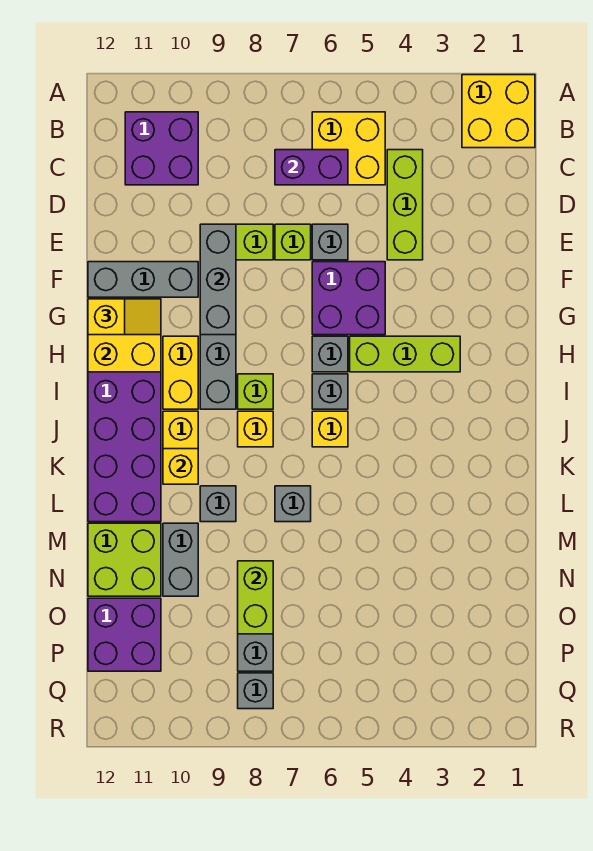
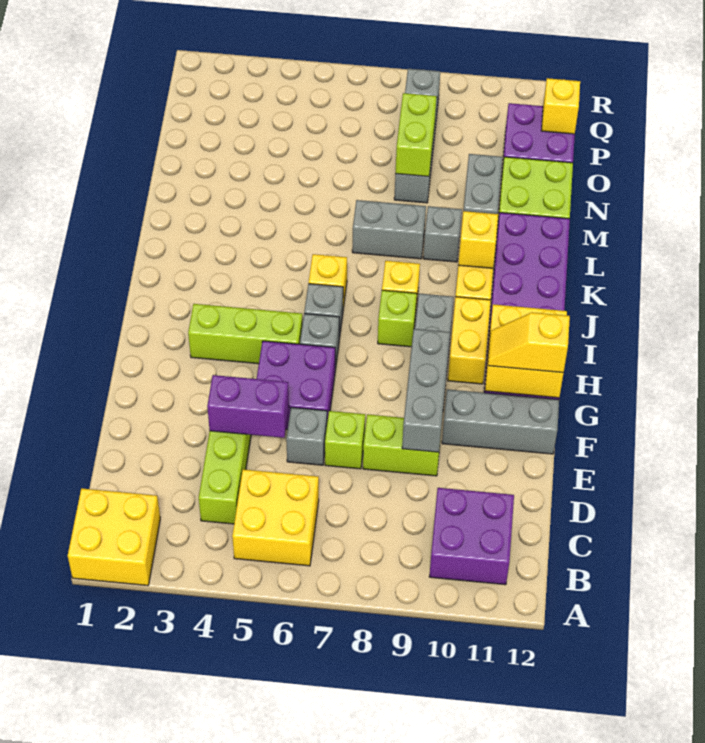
purple 1x2 brick [275,150,348,185] -> purple 1x2 brick moved to [207,375,289,438]
grey 1x1 brick [275,486,311,522] -> grey 1x2 brick [352,200,426,259]
none -> yellow 1x1 brick [541,78,580,134]

